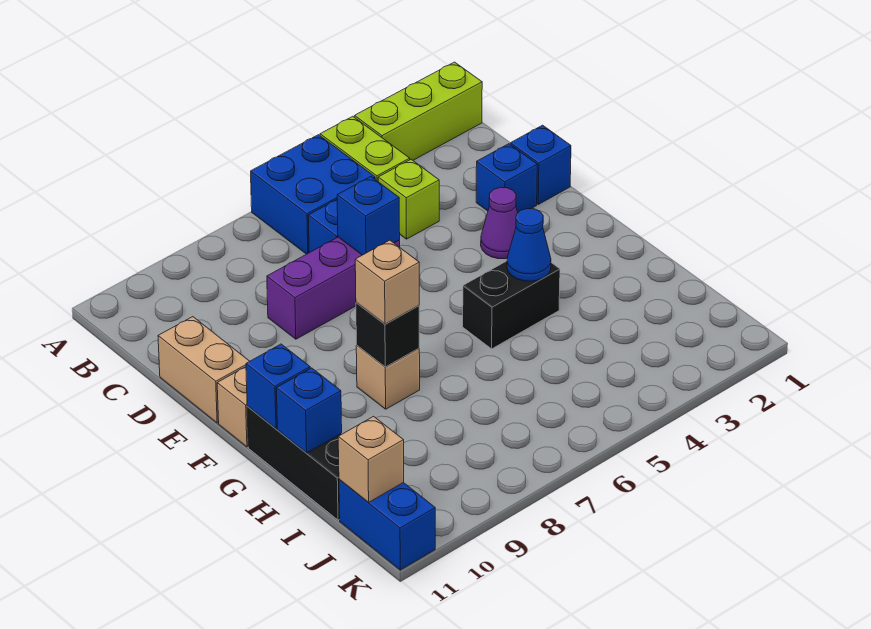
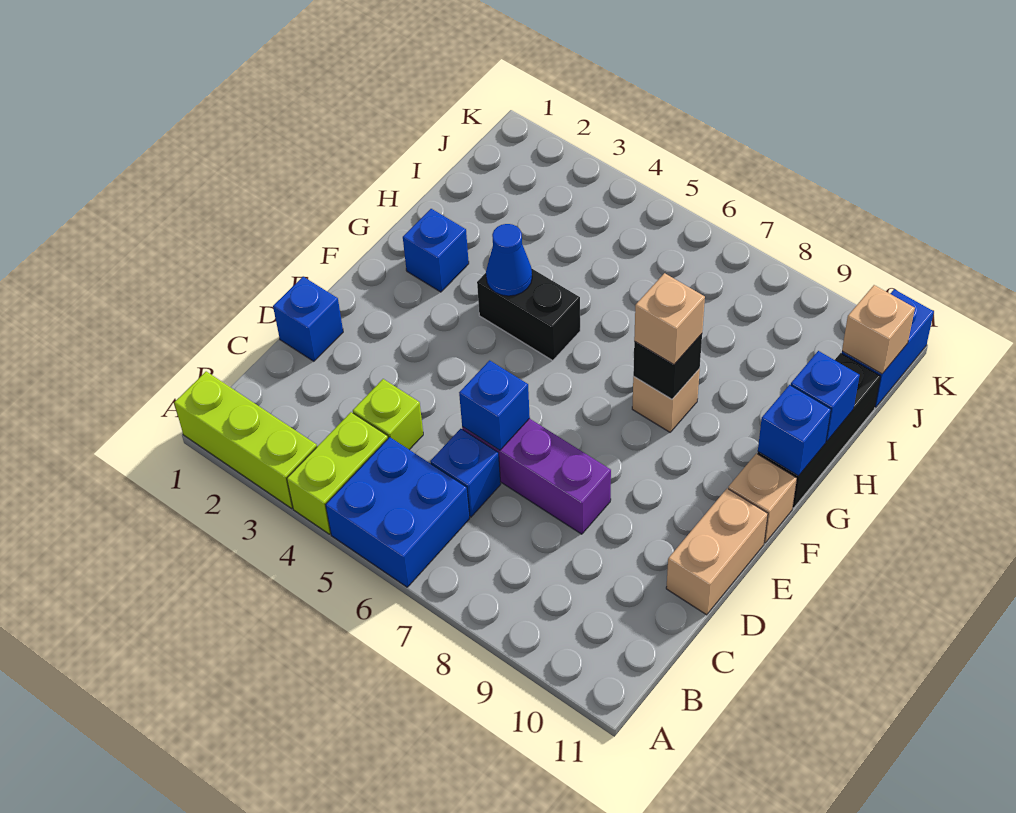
blue 1x1 brick [476,144,537,212] -> blue 1x1 brick moved to [403,209,469,292]
purple 1x1 cone [481,187,518,259] -> none

